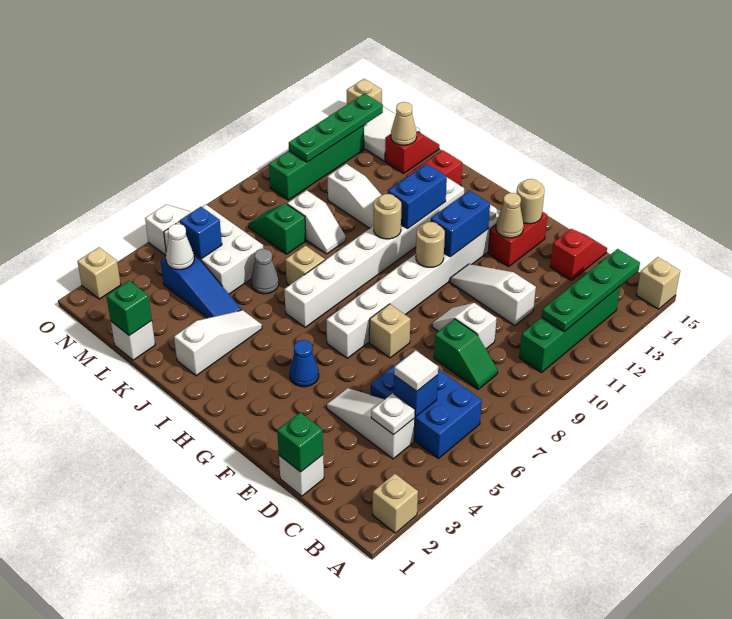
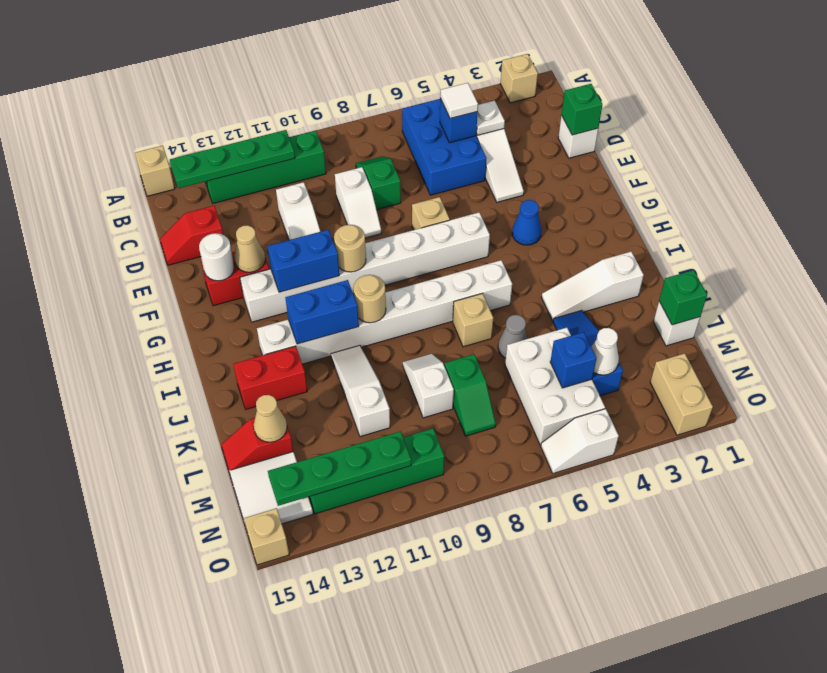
tan 1x1 round brick [516,179,545,224] -> white 1x1 round brick [199,233,234,281]
tan 1x1 brick [77,247,121,299] -> tan 1x2 brick [650,353,713,435]

